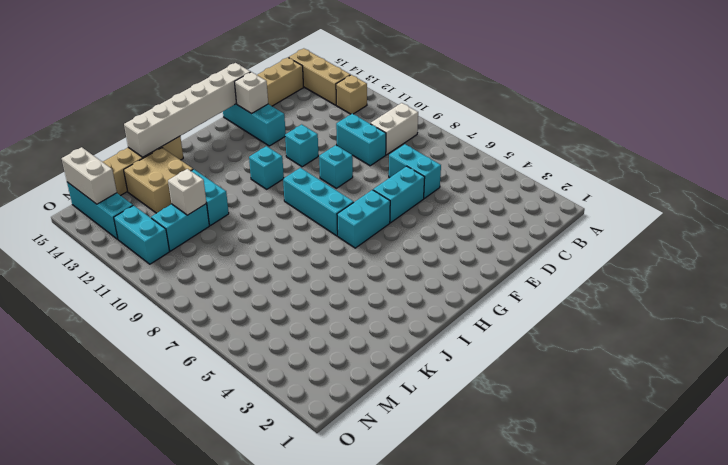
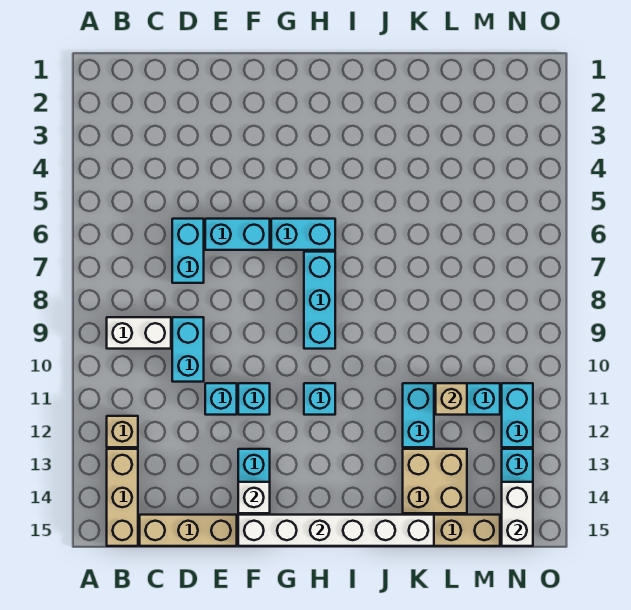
cyan 1x1 brick [319,145,353,188] -> cyan 1x1 brick moved to [205,383,237,415]
white 1x1 brick [168,169,207,215] -> tan 1x1 brick [436,383,467,415]

